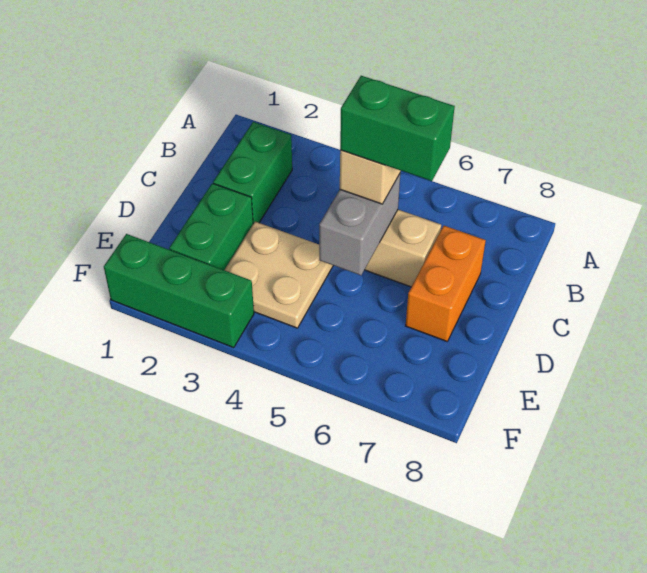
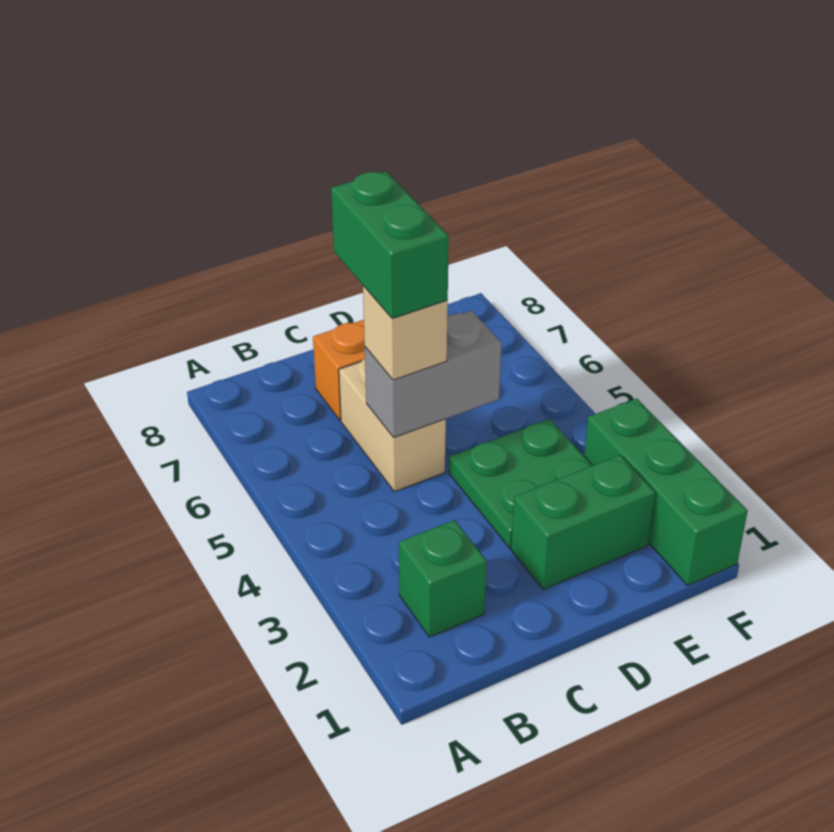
green 1x2 brick [213,122,292,223] -> green 1x1 brick [399,520,487,637]
tan 2x2 plate [225,222,333,328] -> green 2x2 plate [449,419,593,548]

